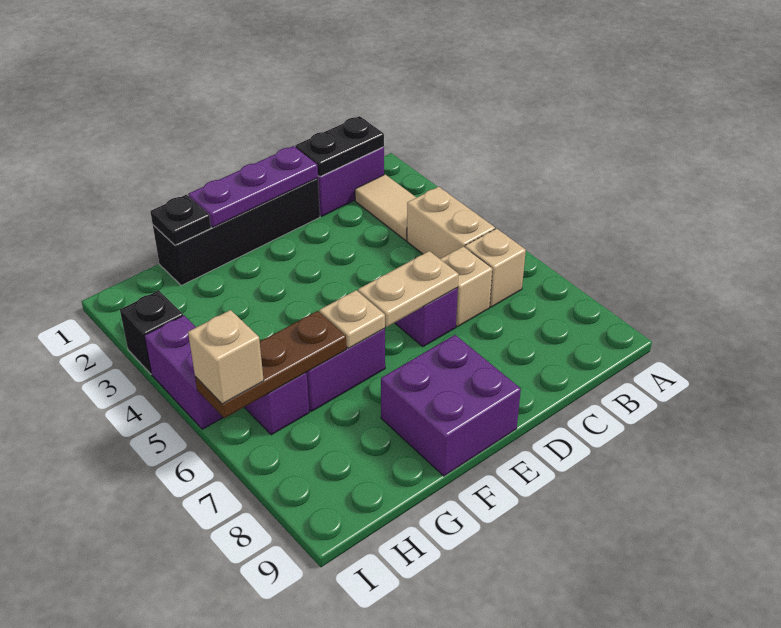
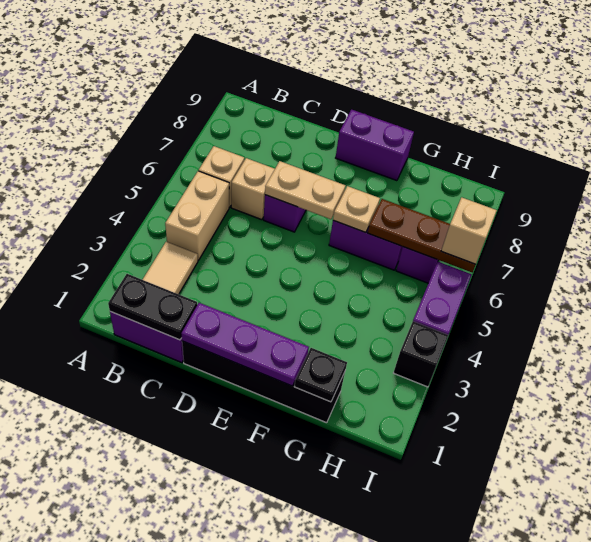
purple 2x2 brick [381,335,521,476] -> purple 1x2 brick [336,110,414,181]

